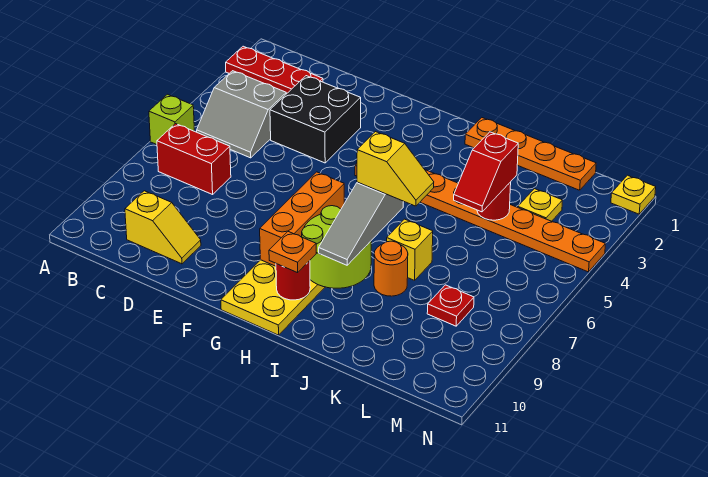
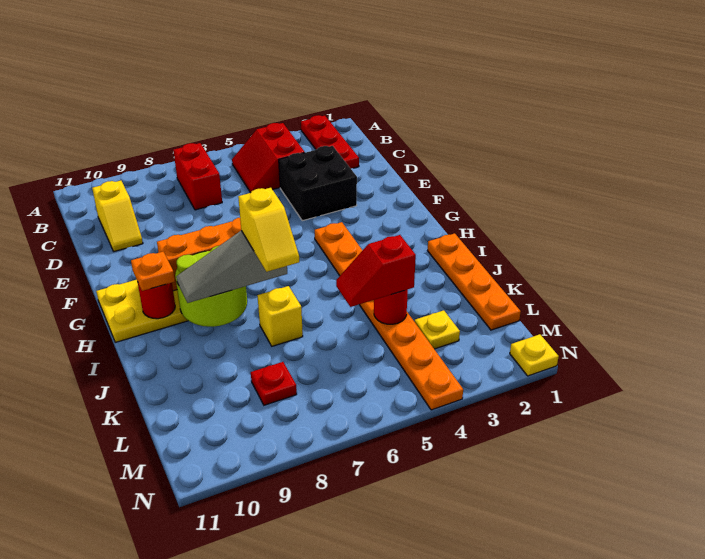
lime 1x1 brick [149,94,194,144] -> none
grey 2x2 slope [197,71,286,158] -> red 2x2 slope [232,123,305,193]
orange 1x1 round brick [374,241,408,296] -> none

